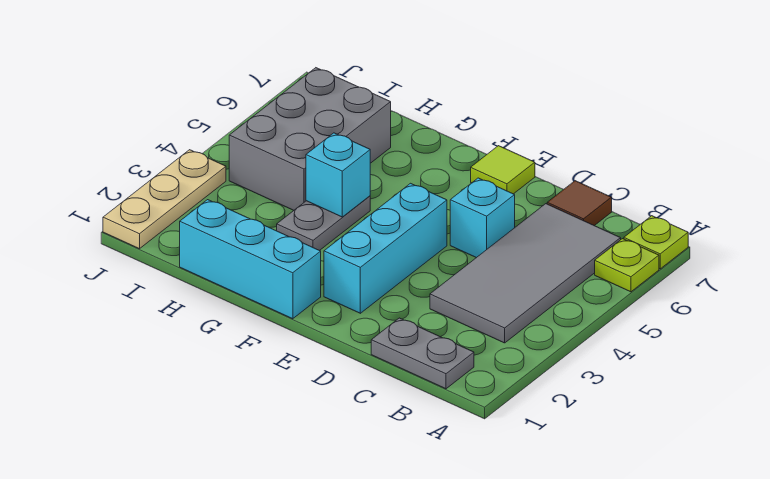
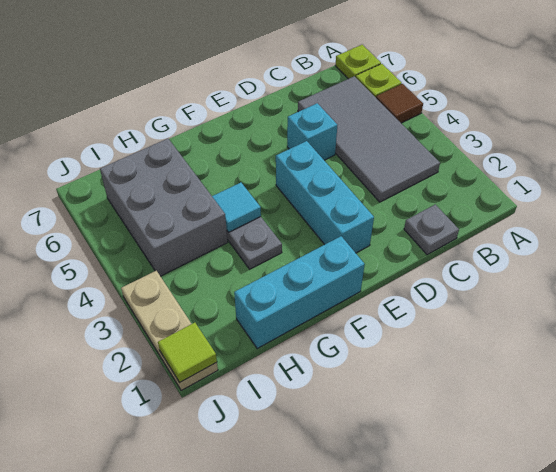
grey 1x2 plate [371,318,474,389] -> grey 1x1 plate [404,204,459,255]
brown 1x1 tile [547,181,612,226] -> brown 1x1 tile moved to [376,84,423,123]
lime 1x1 tile [471,146,535,194] -> lime 1x1 tile moved to [158,323,217,382]
cyan 1x1 brick [306,133,370,217] -> cyan 1x1 tile [212,183,261,232]

